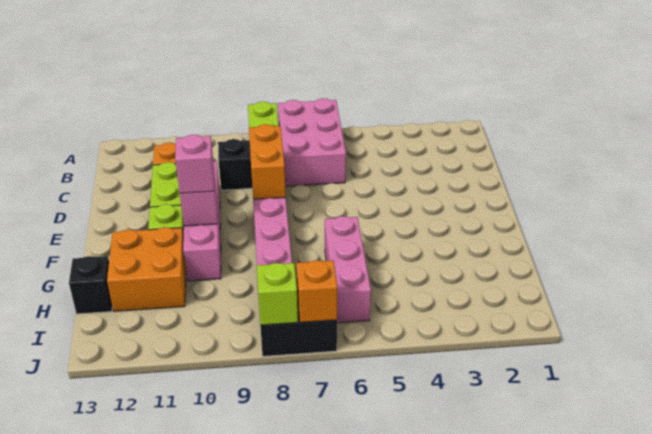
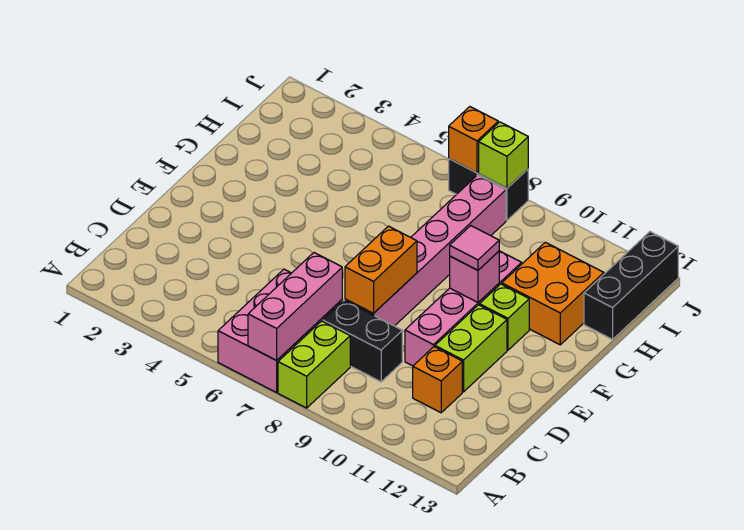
pink 1x1 brick [175,135,214,193] -> pink 1x1 tile [450,226,499,270]
pink 1x3 brick [325,216,371,323] -> pink 1x3 brick moved to [248,253,342,360]
black 1x1 brick [69,256,112,314] -> black 1x3 brick [584,232,678,339]

